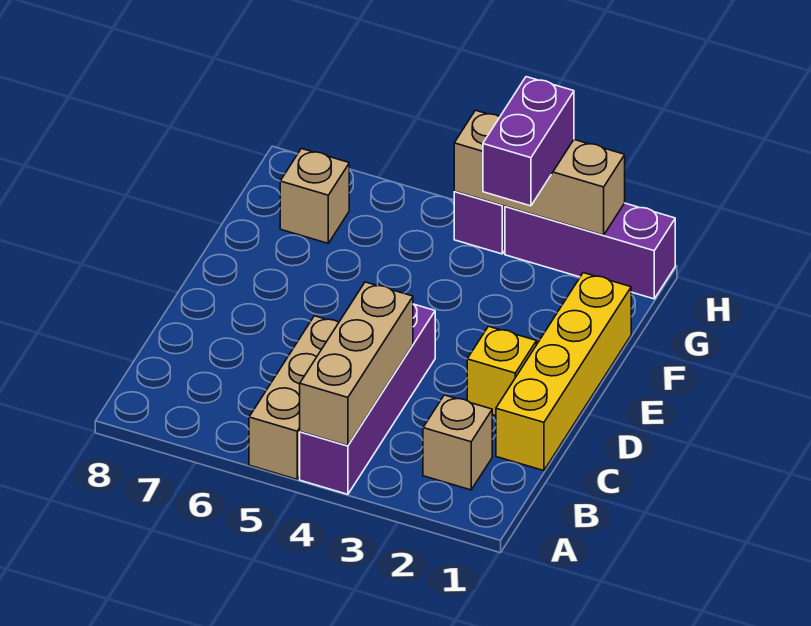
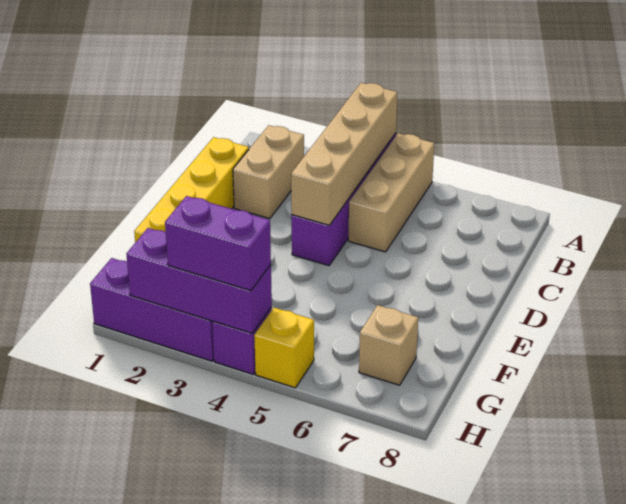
tan 1x3 brick [300,282,413,446] -> tan 1x4 brick [291,83,398,225]
tan 1x1 brick [423,395,492,490] -> tan 1x2 brick [233,125,304,219]
yellow 1x1 brick [467,326,536,416] -> yellow 1x1 brick moved to [254,308,314,388]
purple 1x2 brick [483,77,574,206] -> purple 1x2 brick turned to [165,196,271,291]
tan 1x3 brick [454,110,625,235] -> purple 1x3 brick [127,228,272,333]

